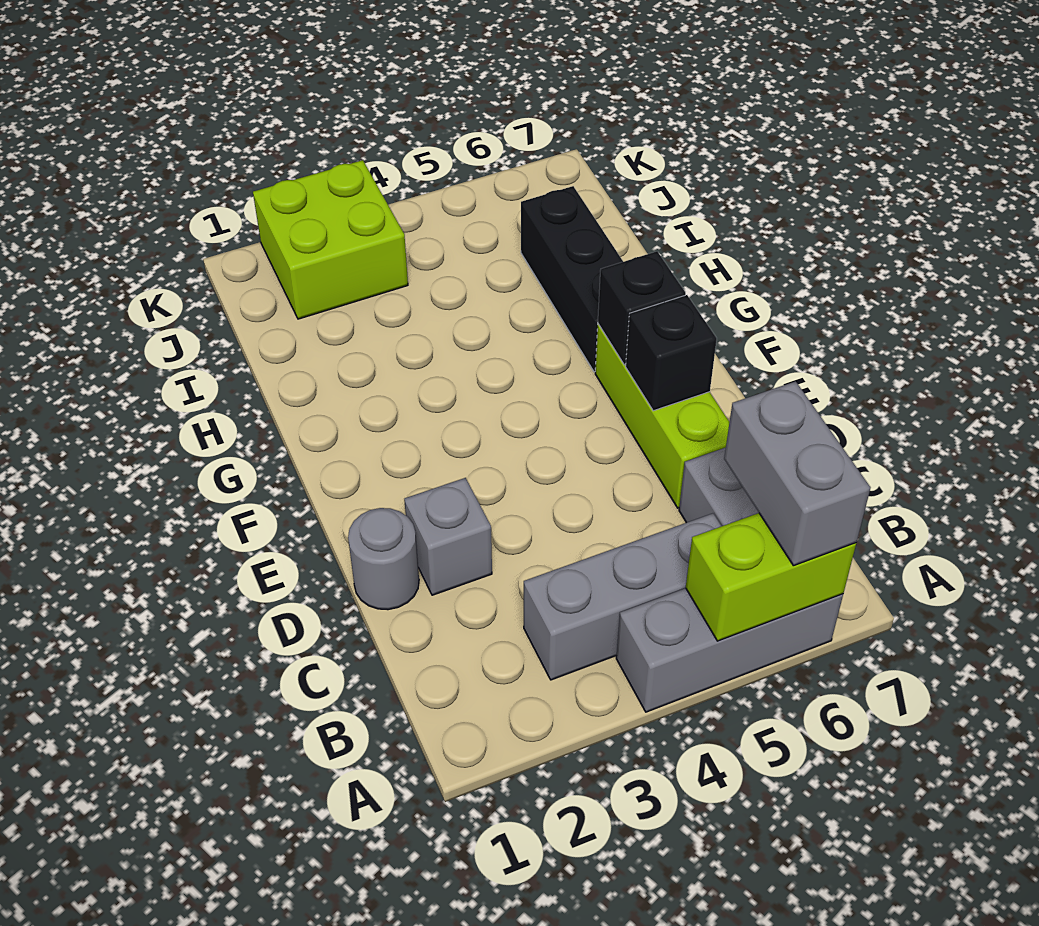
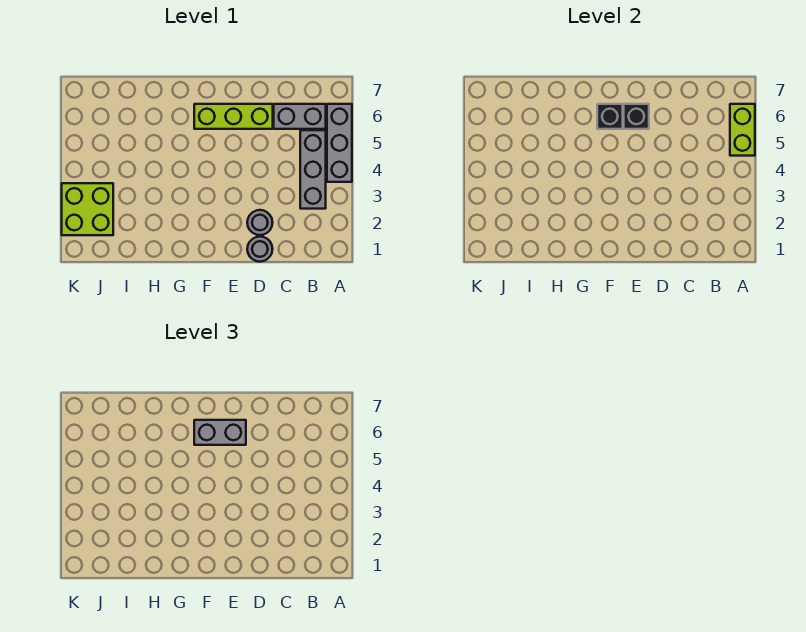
grey 1x2 brick [724,381,870,566] -> grey 1x2 brick moved to [194,420,246,445]
grey 1x1 brick [404,478,492,595] -> grey 1x1 round brick [247,210,273,235]
black 1x3 brick [521,186,623,372] -> none

